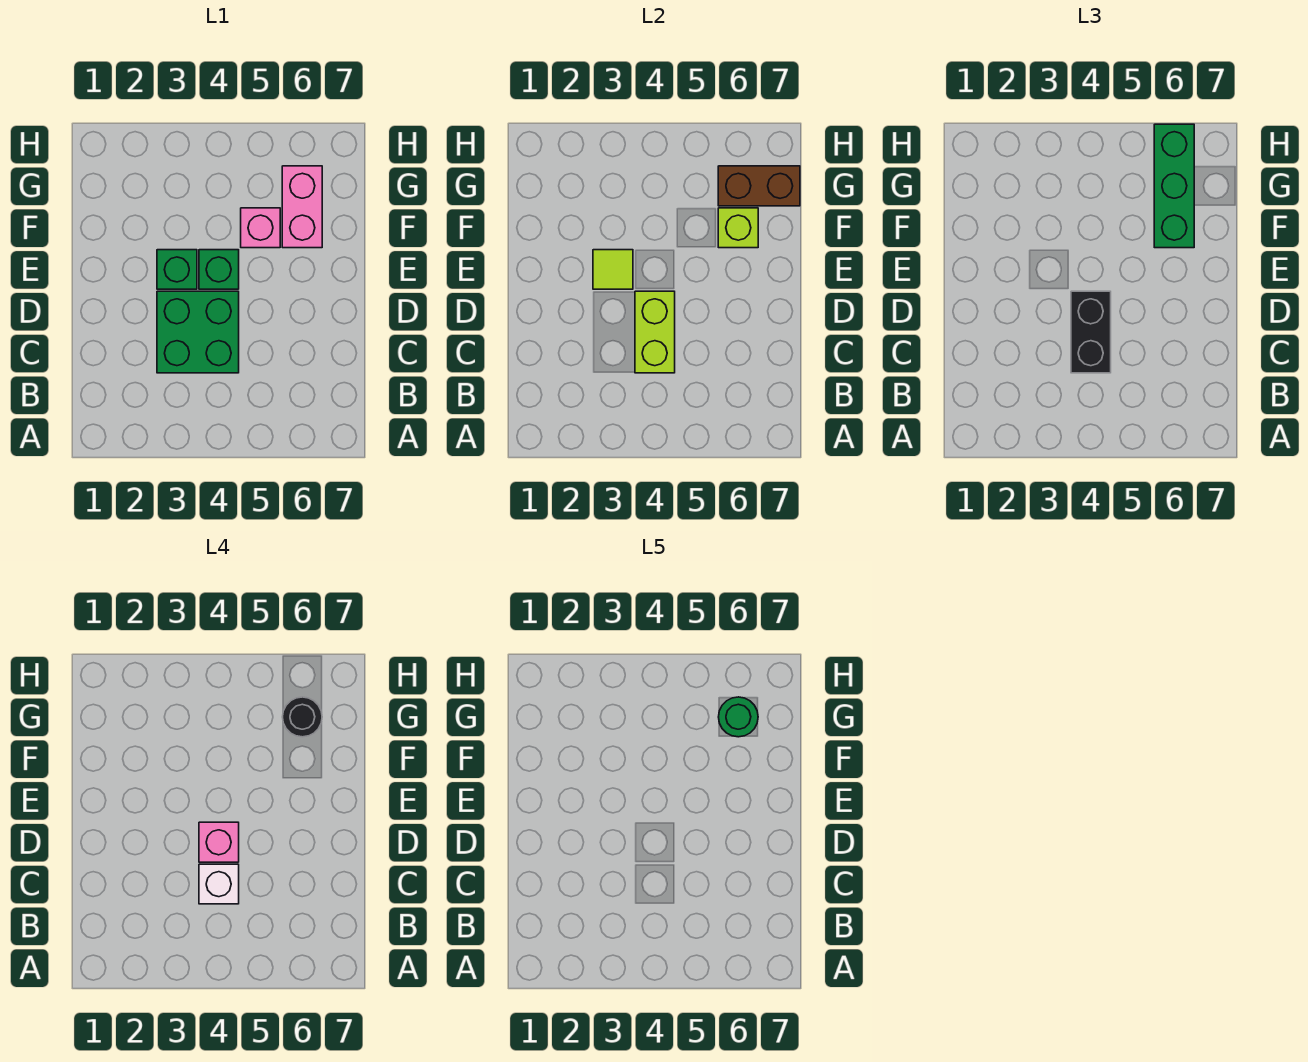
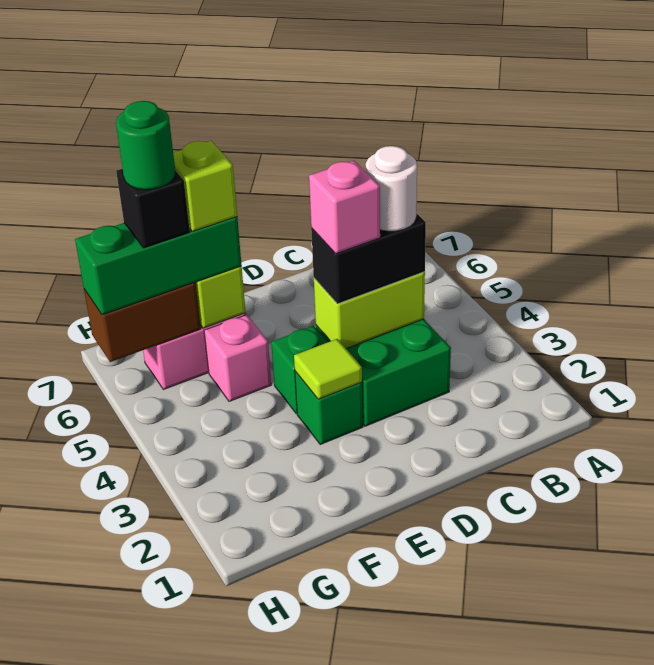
white 1x1 brick [199,864,239,904] -> white 1x1 round brick [366,146,417,231]
none -> lime 1x1 brick [173,141,237,232]
brown 1x2 brick [718,166,800,206] -> brown 1x2 brick turned to [84,283,201,362]
black 1x1 round brick [283,697,322,737] -> black 1x1 brick [116,169,190,248]

